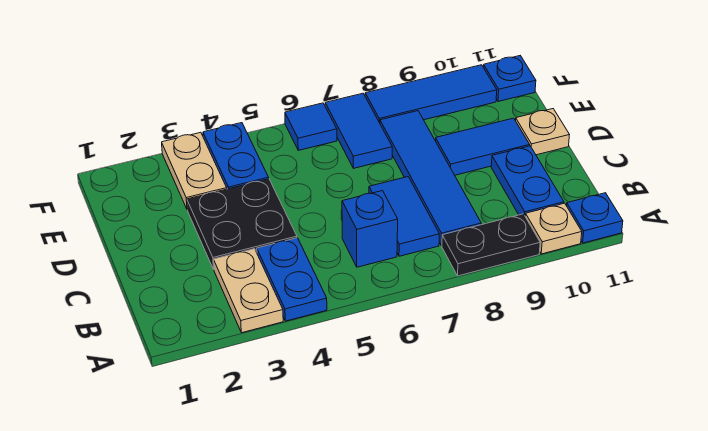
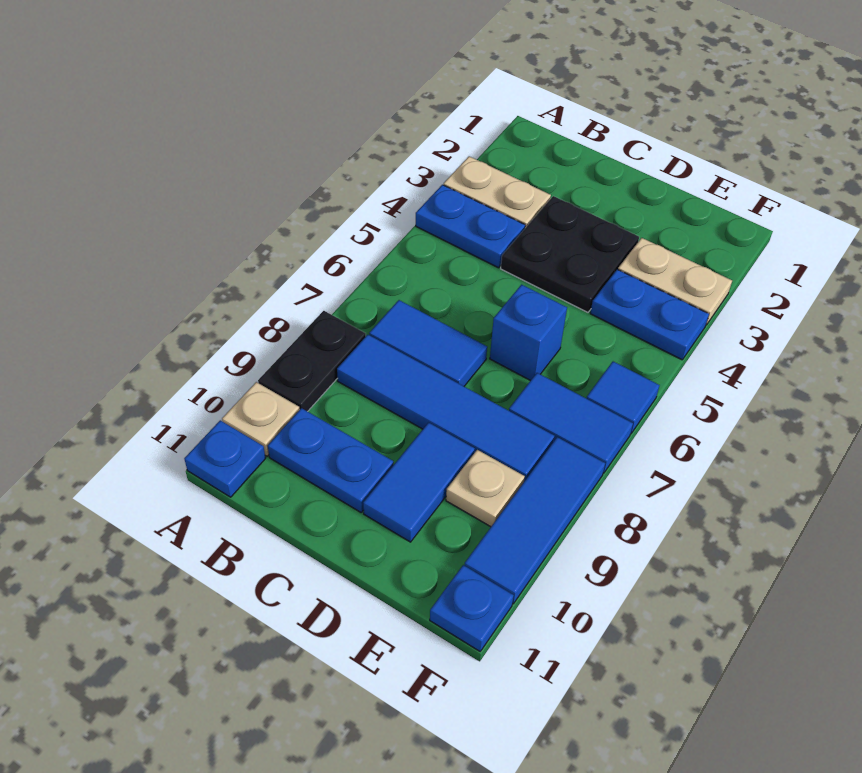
blue 1x1 brick [342,191,398,267] -> blue 1x1 brick moved to [490,284,567,381]
tan 1x1 plate [516,109,569,155] -> tan 1x1 plate moved to [446,450,525,527]

